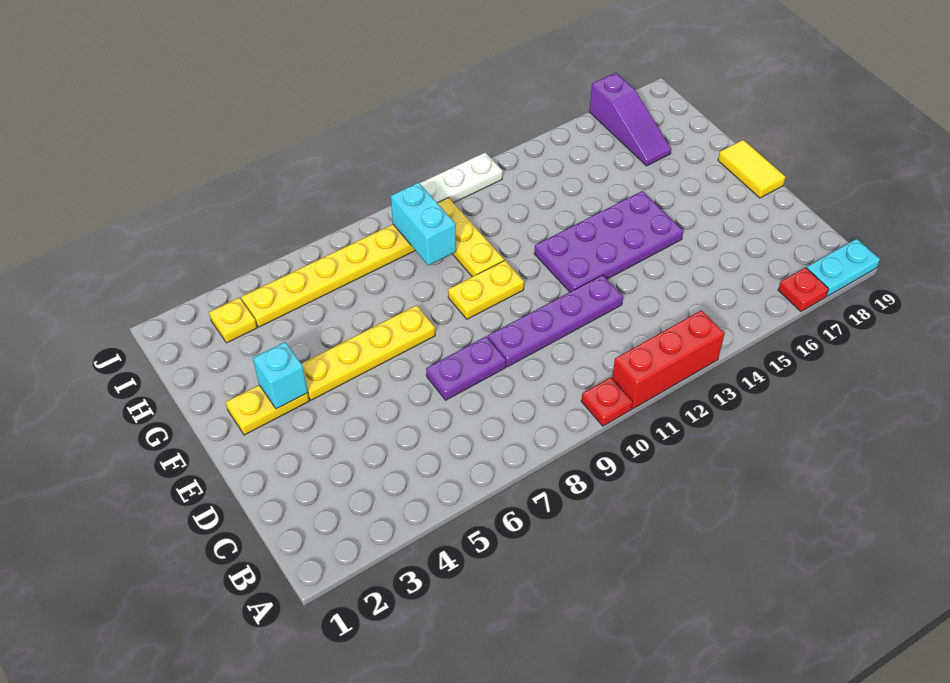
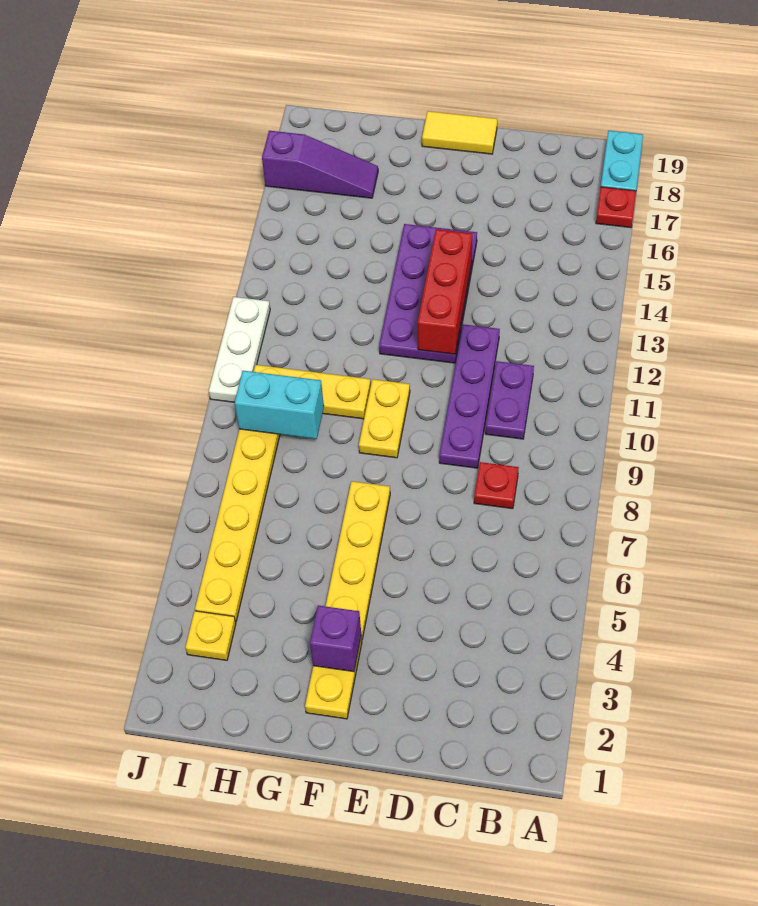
red 1x1 plate [581,377,633,426] -> red 1x1 plate moved to [474,462,519,509]
red 1x3 brick [612,310,725,409] -> red 1x3 brick moved to [418,229,472,354]
purple 1x2 plate [426,337,506,400] -> purple 1x2 plate moved to [485,361,534,439]
cyan 1x1 brick [253,342,308,409] -> purple 1x1 brick [310,606,361,672]

